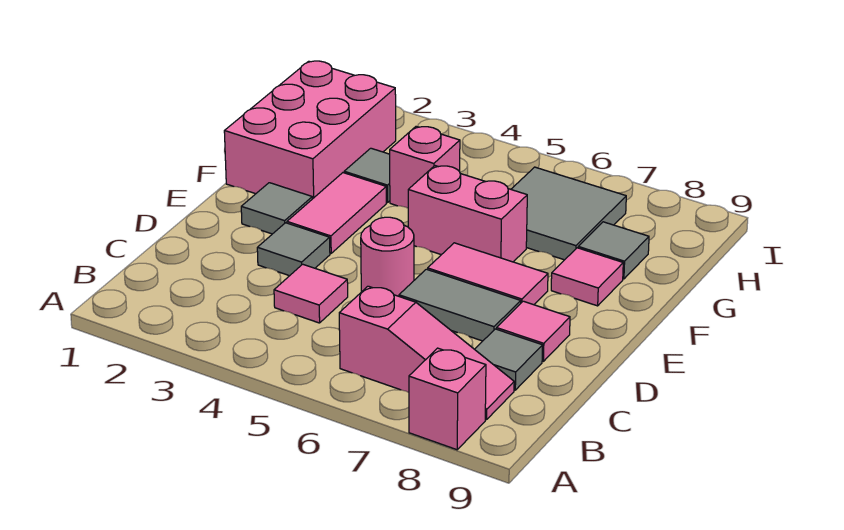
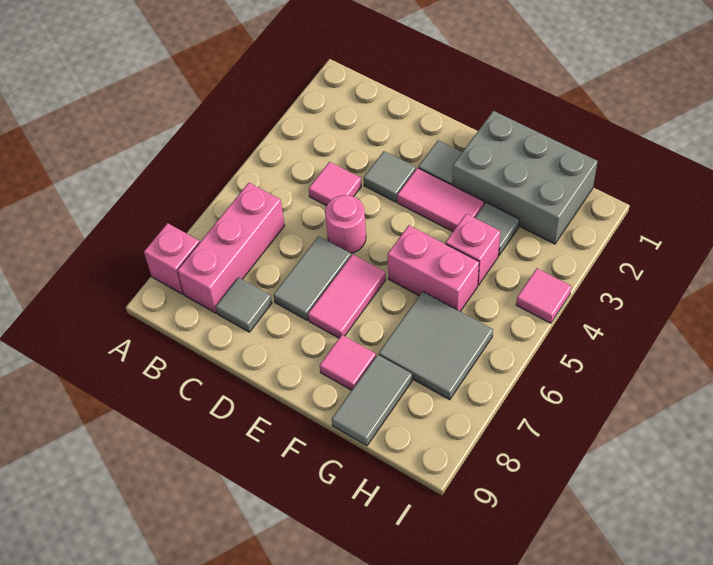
pink 1x3 slope [339,286,514,420] -> pink 1x3 brick [177,183,285,313]
pink 1x1 tile [496,301,570,361] -> pink 1x1 tile moved to [516,268,571,323]
pink 2x3 brick [224,61,396,199] -> grey 2x3 brick [452,111,598,244]
pink 1x2 brick [408,166,527,262] -> pink 1x2 brick turned to [388,225,479,311]
grey 1x1 tile [578,222,649,279] -> grey 1x2 tile [332,355,412,446]

